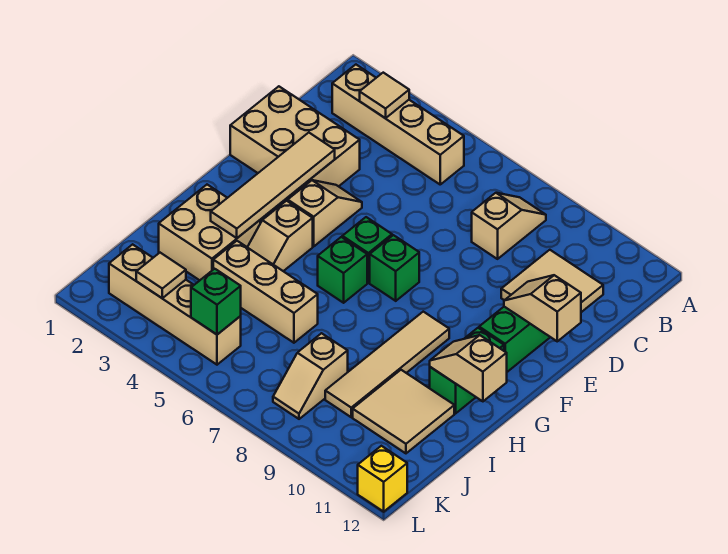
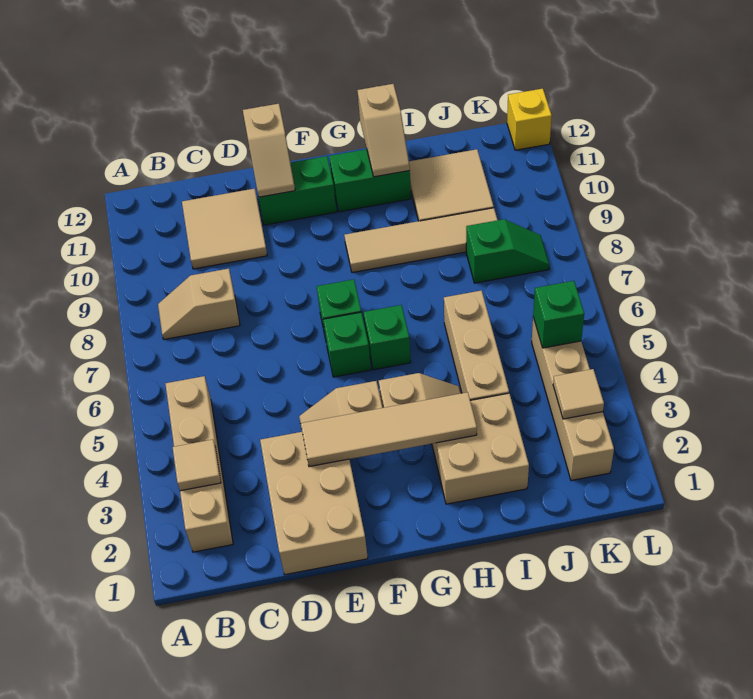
tan 1x2 slope [273,333,348,419] -> green 1x2 slope [466,219,549,283]

